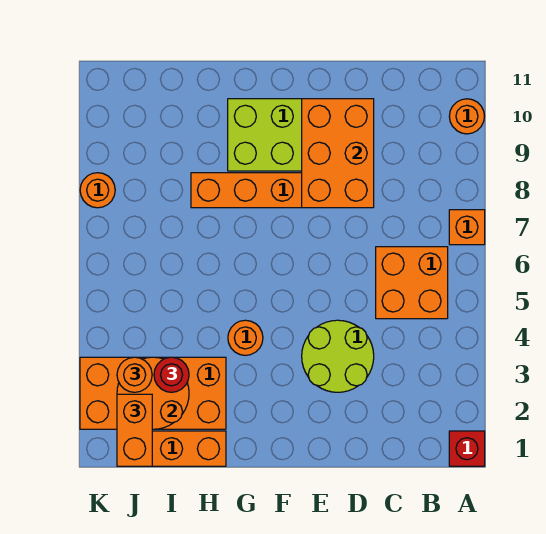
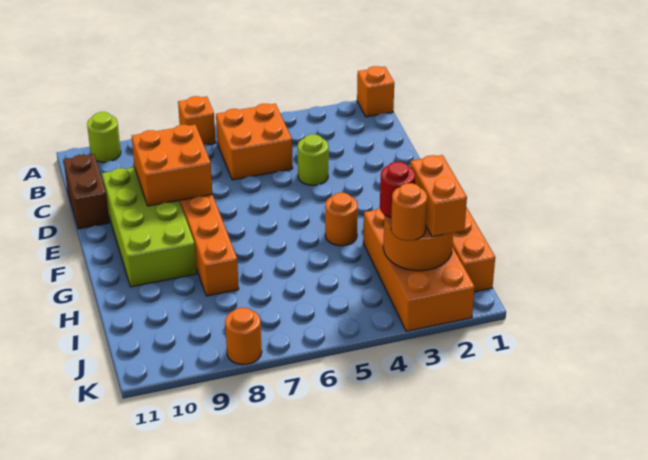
red 1x1 brick [449,431,485,466] -> orange 1x1 brick [357,66,394,117]
orange 1x1 round brick [449,99,484,134] -> lime 1x1 round brick [87,112,121,162]
none -> brown 1x2 brick [64,154,109,229]
lime 2x2 round brick [302,320,374,392] -> lime 1x1 round brick [298,134,329,185]
orange 2x3 brick [302,99,374,208] -> orange 2x2 brick [132,125,212,206]
orange 1x2 brick [117,394,152,466] -> orange 1x2 brick turned to [410,155,467,237]

